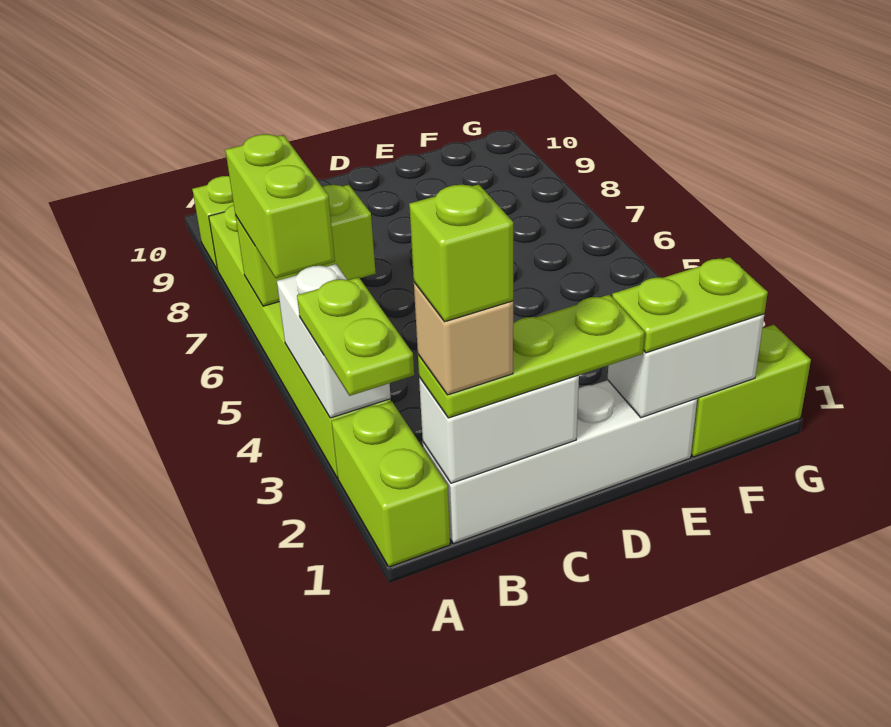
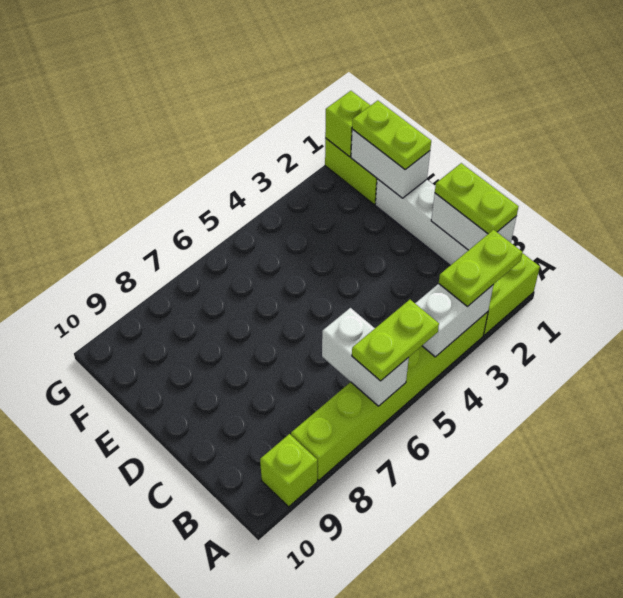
lime 1x2 brick [225,134,335,278] -> lime 1x2 plate [352,300,439,381]
lime 1x2 brick [235,185,376,306] -> white 1x2 brick [322,308,409,406]
lime 1x3 plate [418,295,645,418] -> lime 1x2 plate [435,163,519,234]
tan 1x1 brick [414,282,513,395] -> none
lime 1x1 brick [409,184,513,322] -> lime 1x1 brick moved to [325,91,371,157]

